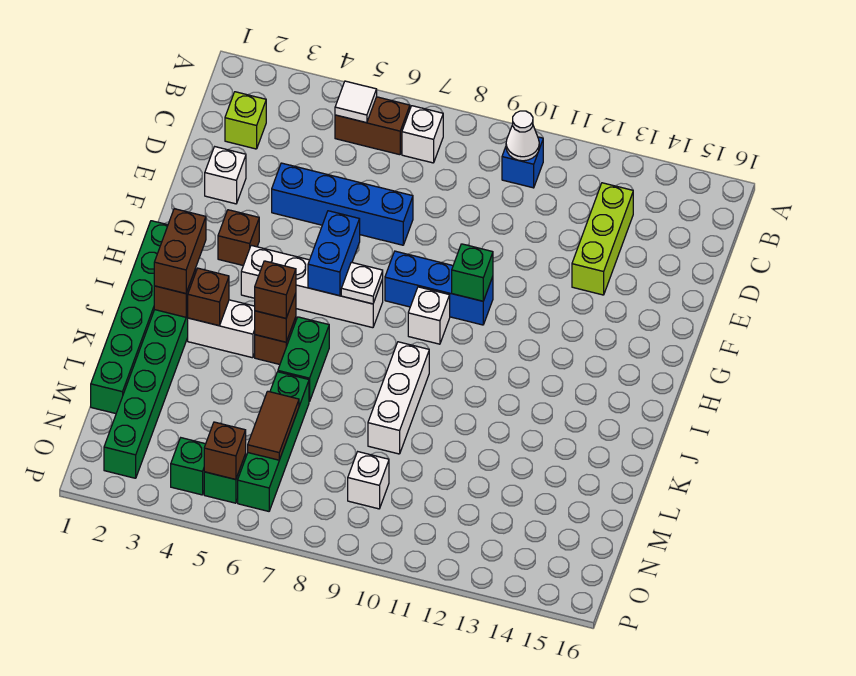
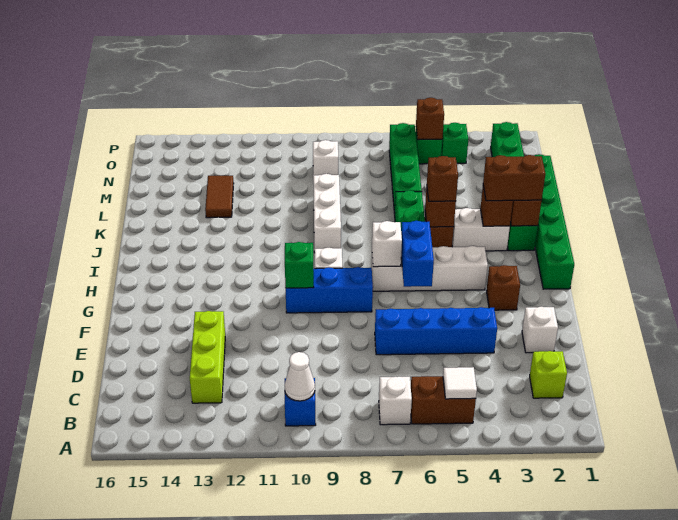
white 1x1 plate [341,262,383,304] -> white 1x1 brick [372,221,402,267]
brown 1x2 brick [154,209,206,294] -> brown 1x2 brick turned to [483,155,545,201]
brown 1x2 tile [248,391,299,460] -> brown 1x2 tile moved to [205,176,234,218]

